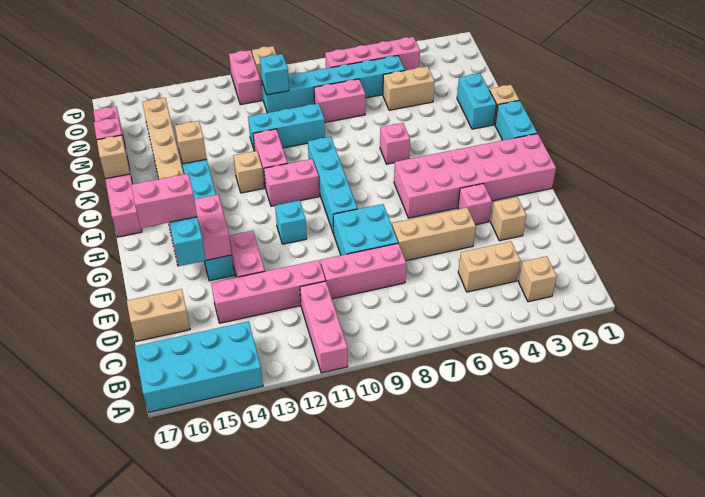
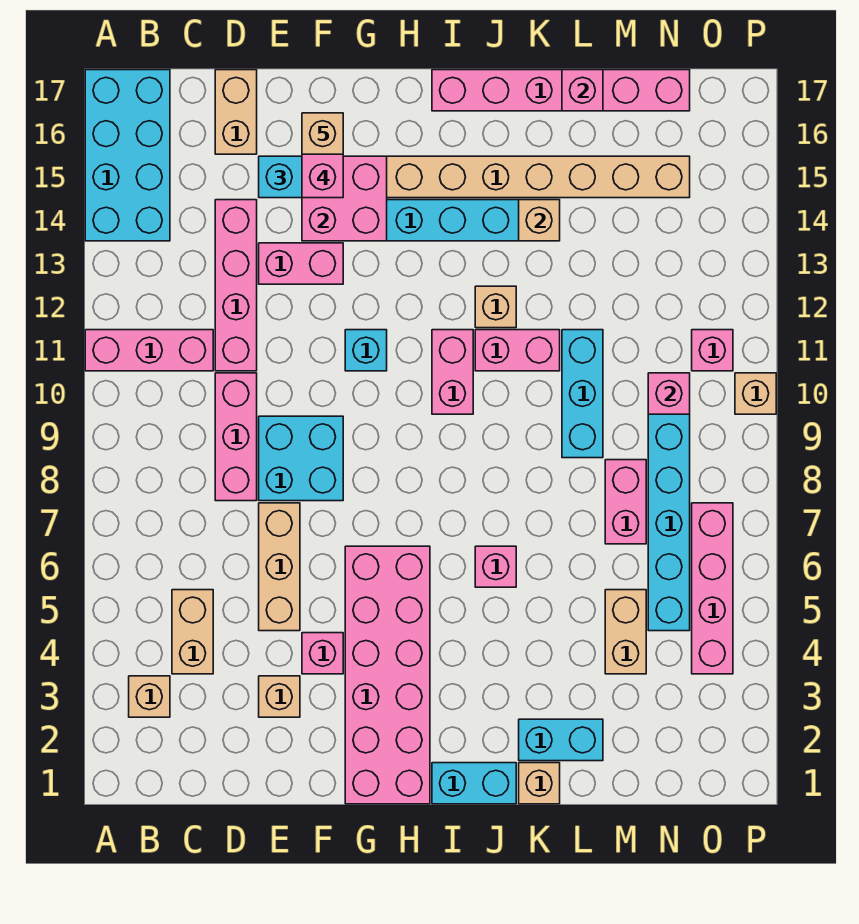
cyan 1x4 brick [308,137,357,233] -> none
tan 1x1 brick [97,135,130,179] -> tan 1x1 brick moved to [302,113,343,154]
cyan 1x1 brick [260,54,289,95] -> pink 1x1 brick [648,373,690,414]
pink 1x2 brick [229,50,262,105] -> pink 1x1 brick [692,330,733,371]

